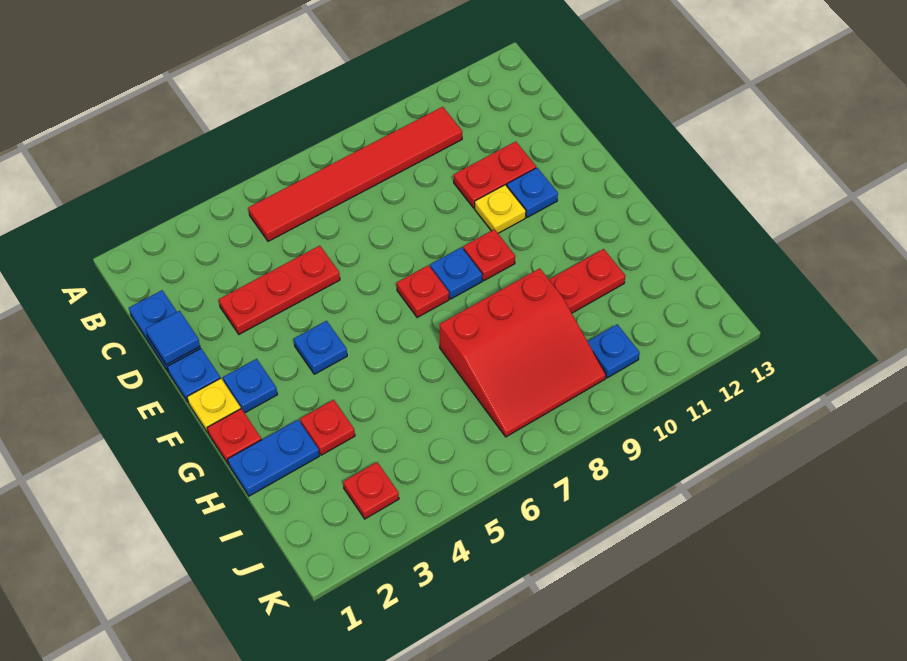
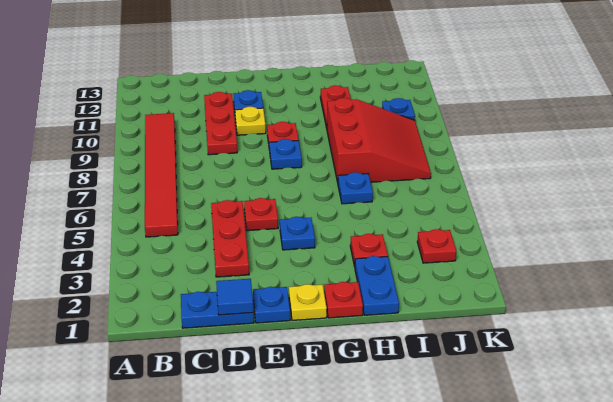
red 1x2 plate [454,142,536,208] -> red 1x3 plate [204,92,237,155]
blue 1x1 plate [223,359,278,413] -> blue 1x1 plate moved to [338,172,373,204]
red 1x1 plate [397,265,449,318] -> red 1x1 plate moved to [244,198,278,231]

